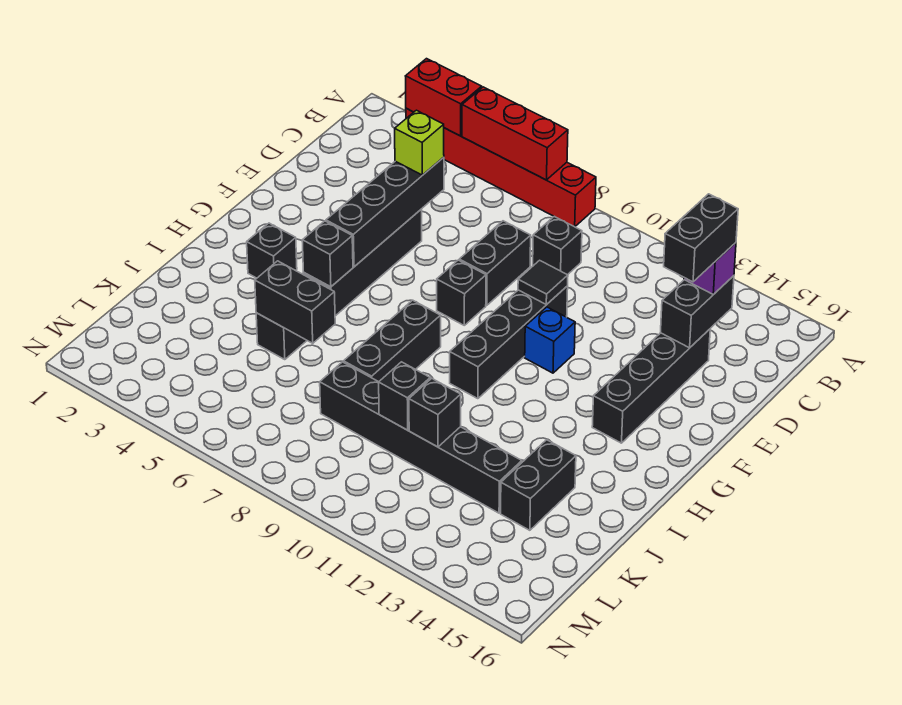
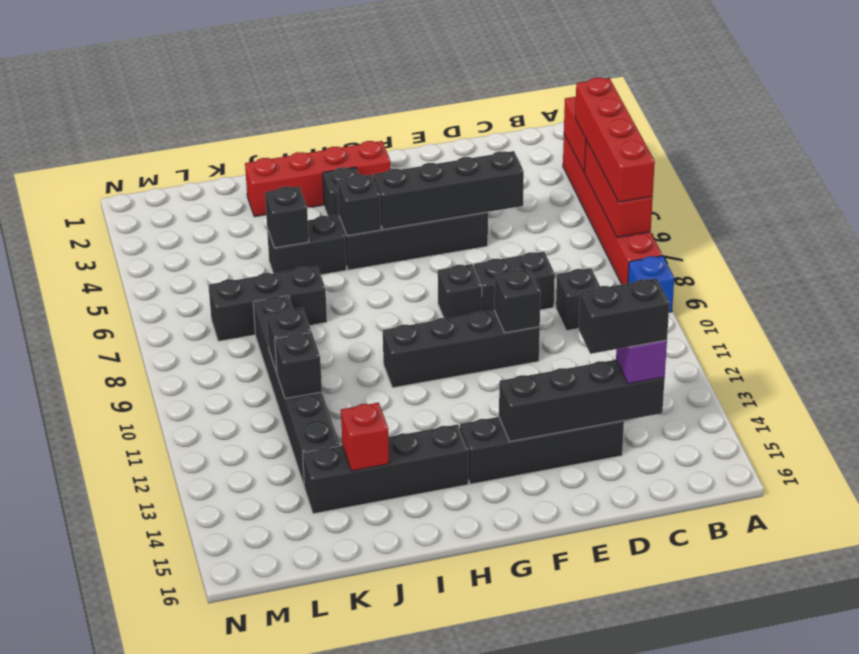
none -> red 1x4 brick [575,78,655,202]
black 1x2 brick [661,276,734,348] -> black 1x4 brick [499,360,665,442]
lime 1x1 brick [395,110,444,175] -> none
black 1x1 tile [518,260,568,305] -> black 1x1 brick [494,269,541,333]
blue 1x1 brick [525,307,575,373] -> blue 1x1 brick moved to [628,256,674,312]
none -> red 1x4 brick [245,141,391,217]
black 1x3 brick [344,300,441,382] -> black 1x3 brick moved to [209,266,327,341]
black 1x2 brick [255,261,335,343] -> black 1x1 brick [265,186,309,248]
black 1x2 brick [501,440,576,530] -> black 1x4 brick [303,424,468,514]
none -> red 1x1 brick [341,403,389,471]

